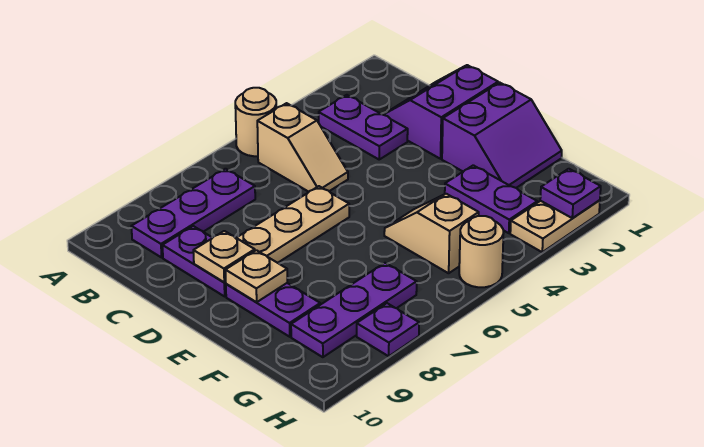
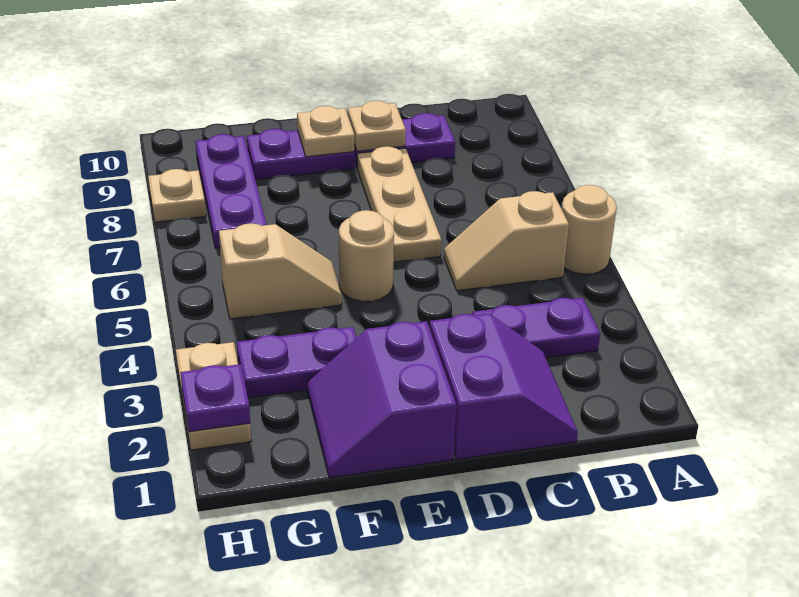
purple 1x3 plate [131,169,255,257] -> none
tan 1x1 round brick [459,216,504,287] -> tan 1x1 round brick moved to [339,210,394,302]
purple 1x1 plate [357,303,419,356] -> tan 1x1 plate [148,169,206,222]

